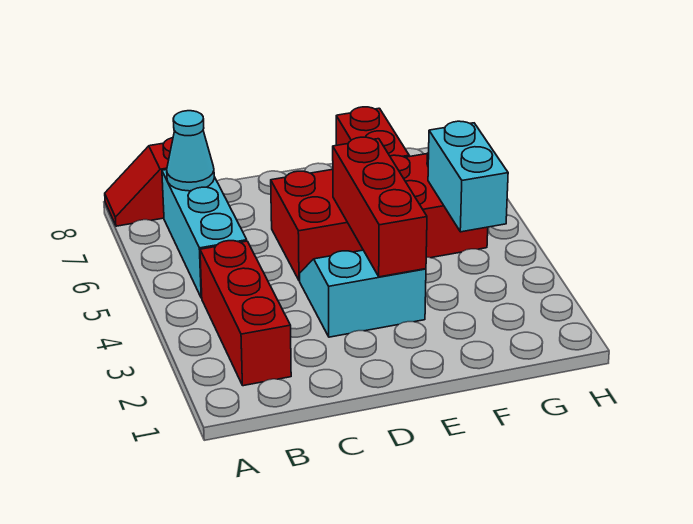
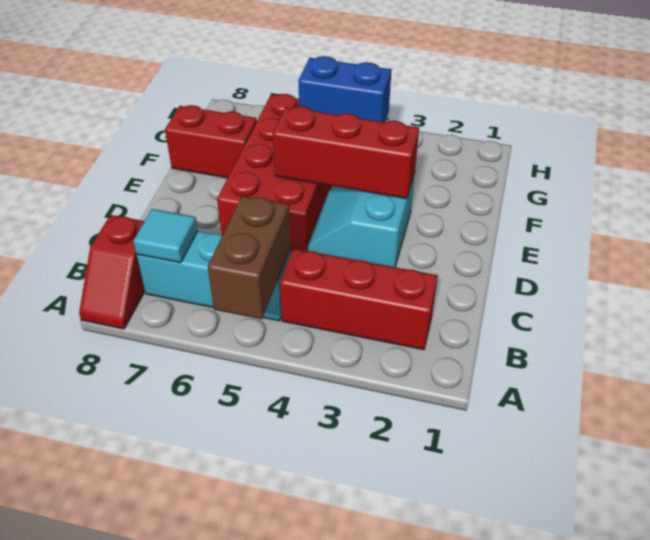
none -> brown 1x2 brick [208,196,291,319]
cyan 1x1 cone [167,111,214,191] -> cyan 1x1 tile [134,209,198,263]
cyan 1x2 brick [428,121,508,232] -> blue 1x2 brick [298,56,391,122]

